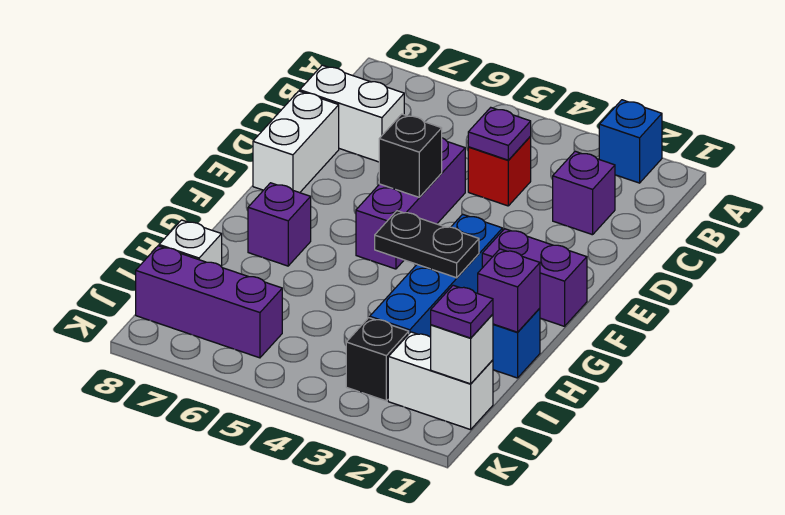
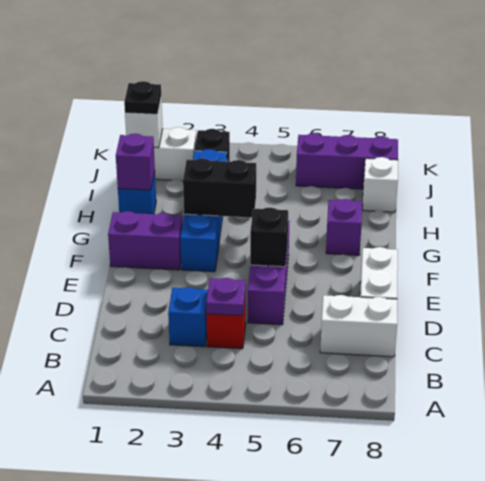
blue 1x1 brick [599,100,662,183] -> blue 1x1 brick moved to [168,287,208,347]
purple 1x1 brick [553,151,615,235] -> none
black 1x2 plate [375,211,479,278] -> black 1x2 brick [183,158,256,217]
purple 1x1 plate [431,285,493,338] -> black 1x1 plate [124,81,161,114]

